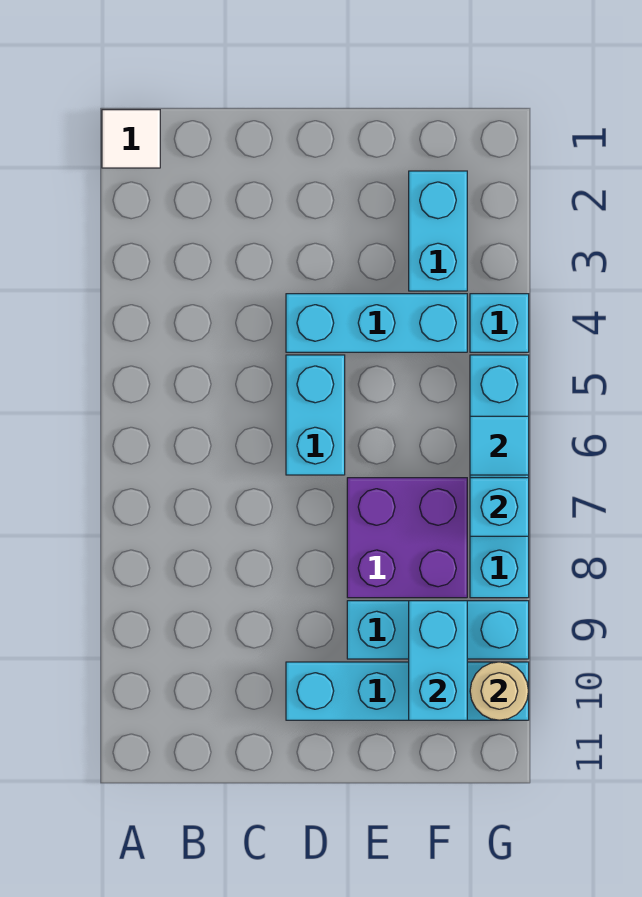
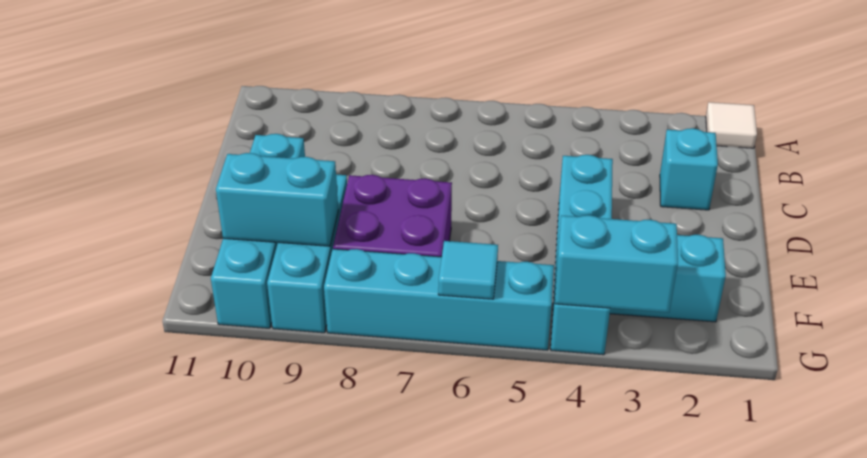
cyan 1x2 brick [286,355,345,475] -> cyan 1x2 brick moved to [555,215,678,312]
cyan 1x1 brick [470,478,529,536] -> cyan 1x1 brick moved to [660,128,718,210]
tan 1x1 round brick [470,662,529,720] -> none

